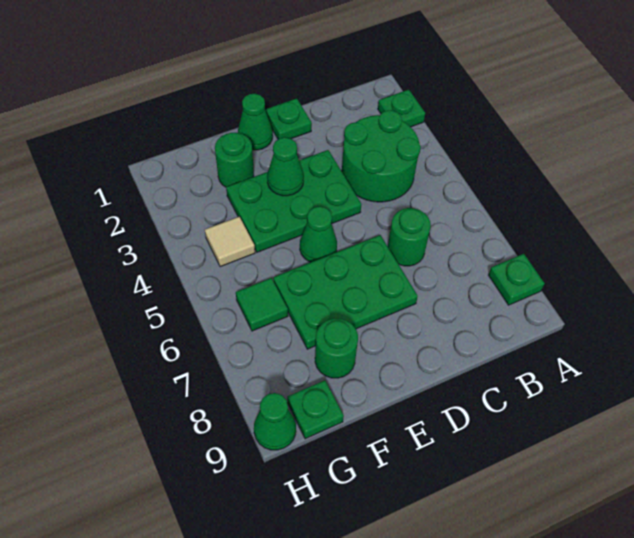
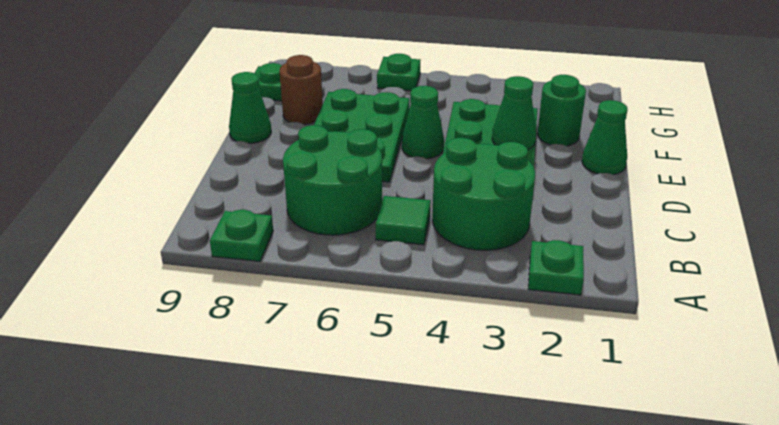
green 1x1 round brick [388,208,431,266] -> green 2x2 round brick [283,125,382,235]
green 1x1 plate [266,98,312,139] -> green 1x1 plate moved to [377,54,420,91]
green 1x1 round brick [315,318,358,378] -> brown 1x1 round brick [280,55,323,124]
tan 1x1 tile [205,217,255,267] -> none
green 1x1 tile [236,278,288,331] -> green 1x1 tile moved to [376,196,431,245]
green 1x1 cone [254,393,296,450] -> green 1x1 cone moved to [229,72,271,143]

